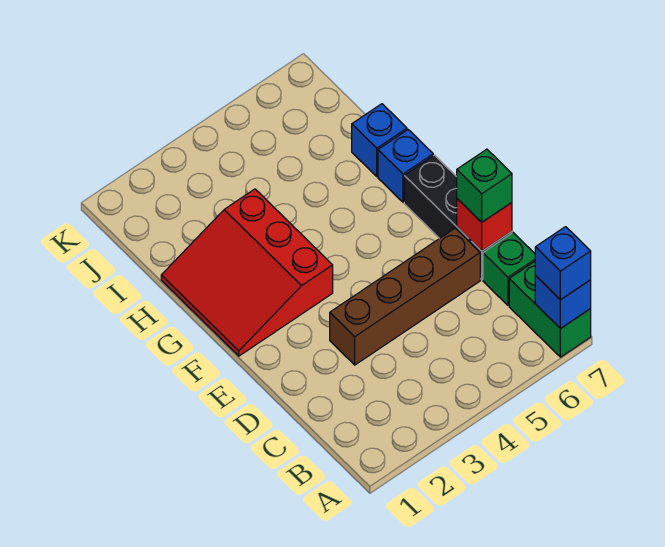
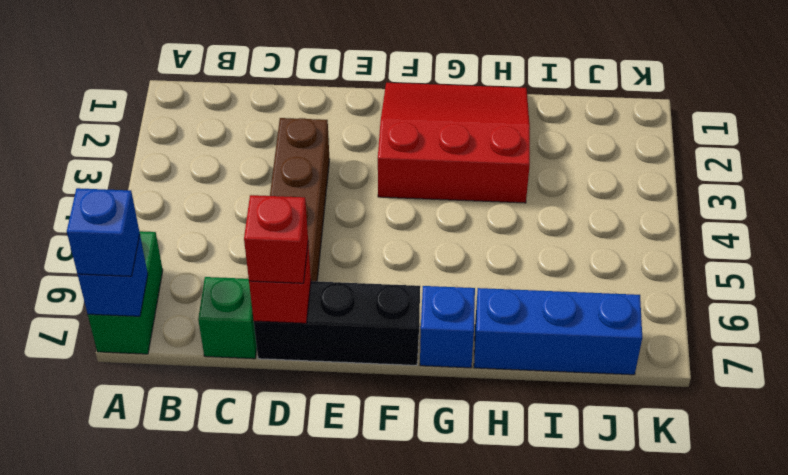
green 1x2 brick [509,262,591,357] -> green 1x2 brick turned to [88,231,163,354]
green 1x1 brick [457,149,512,222] -> red 1x1 brick [244,195,308,283]
blue 1x1 brick [352,104,407,176] -> blue 1x3 brick [474,288,642,375]

